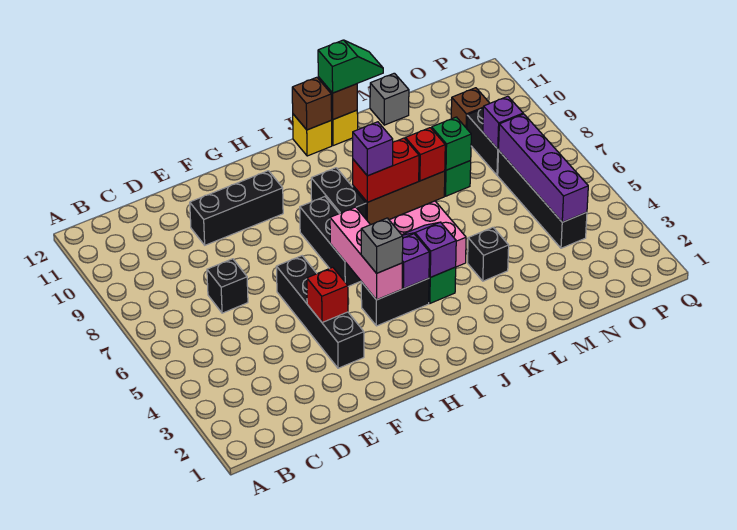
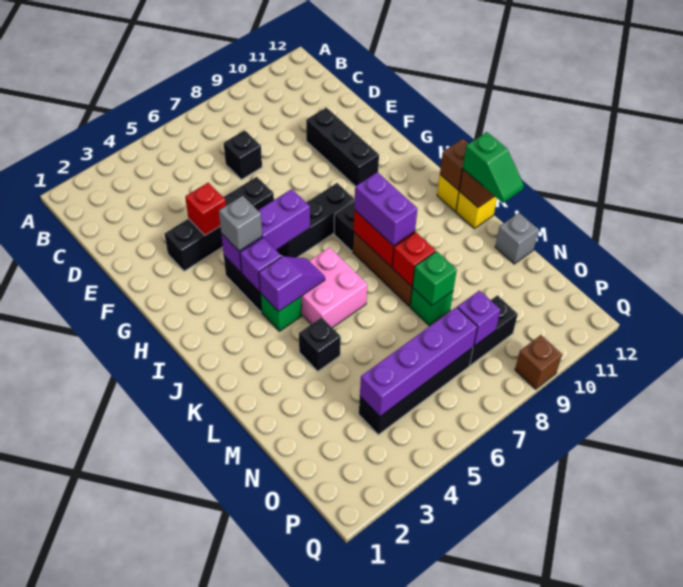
pink 1x3 brick [330,207,402,300] -> purple 1x3 brick [221,189,310,272]
purple 1x1 brick [353,122,393,176] -> purple 1x2 brick [354,172,417,246]
brown 1x1 brick [451,88,490,128] -> brown 1x1 brick moved to [515,335,562,389]

